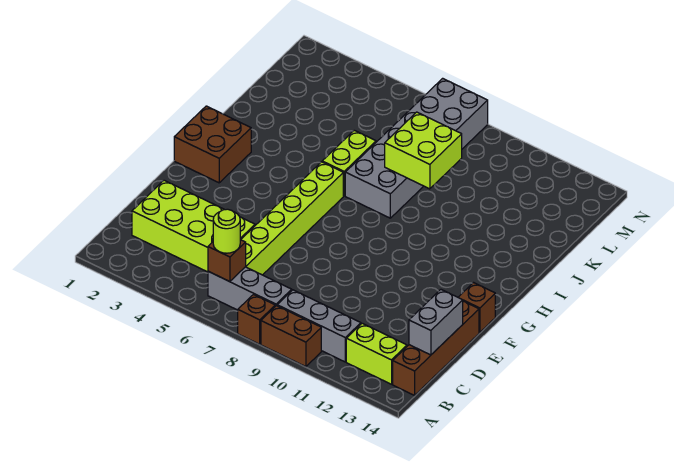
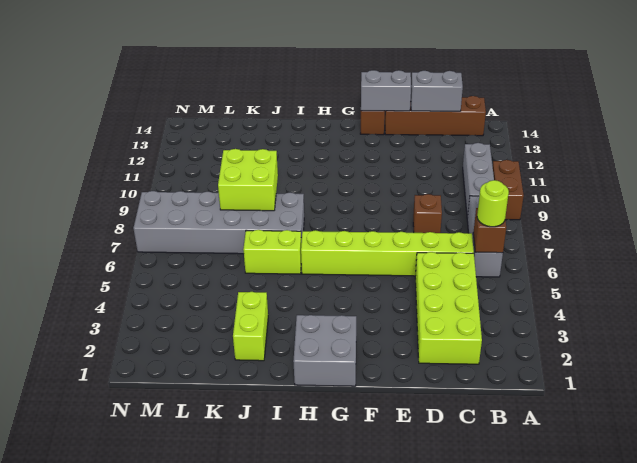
brown 1x1 brick [238,295,275,344] -> brown 1x1 brick moved to [413,194,442,233]
lime 1x2 brick [346,323,407,384] -> lime 1x2 brick moved to [233,292,268,361]
none -> grey 1x2 brick [361,70,411,111]
brown 2x2 brick [174,106,251,183] -> grey 2x2 brick [293,315,356,386]

